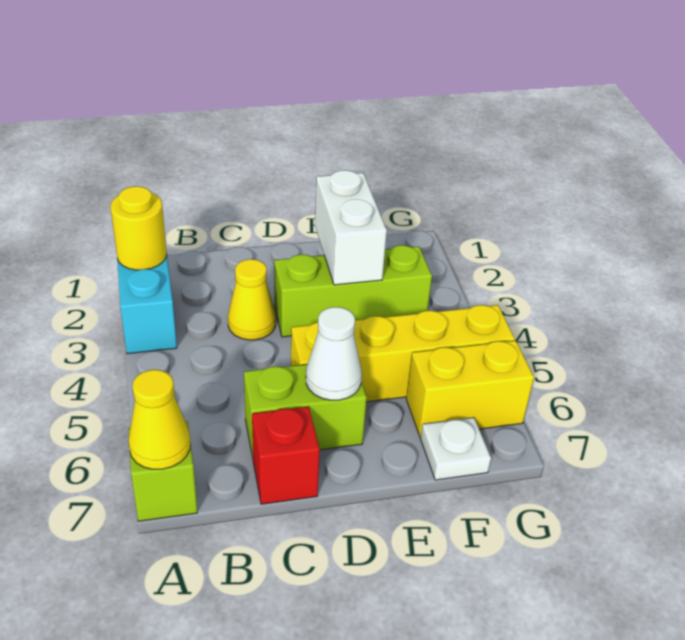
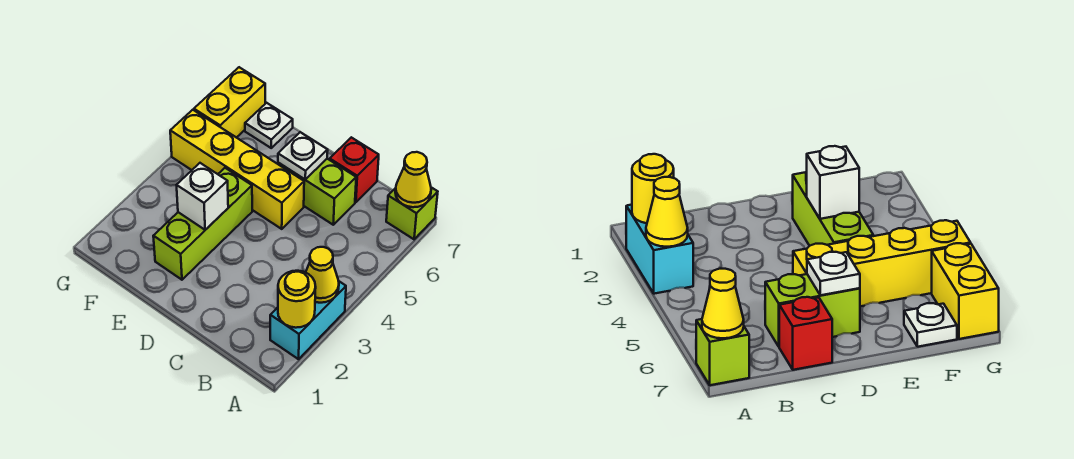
yellow 1x1 cone [228,259,276,340] -> yellow 1x1 cone moved to [306,247,339,303]
lime 1x3 brick [274,245,432,337] -> lime 1x3 brick turned to [153,168,252,280]
white 1x1 cone [306,307,362,400] -> white 1x1 plate [278,132,328,179]
white 1x2 brick [315,170,387,285] -> white 1x1 brick [177,163,228,230]
yellow 1x2 brick [406,341,534,437] -> yellow 1x2 brick turned to [194,67,265,138]

